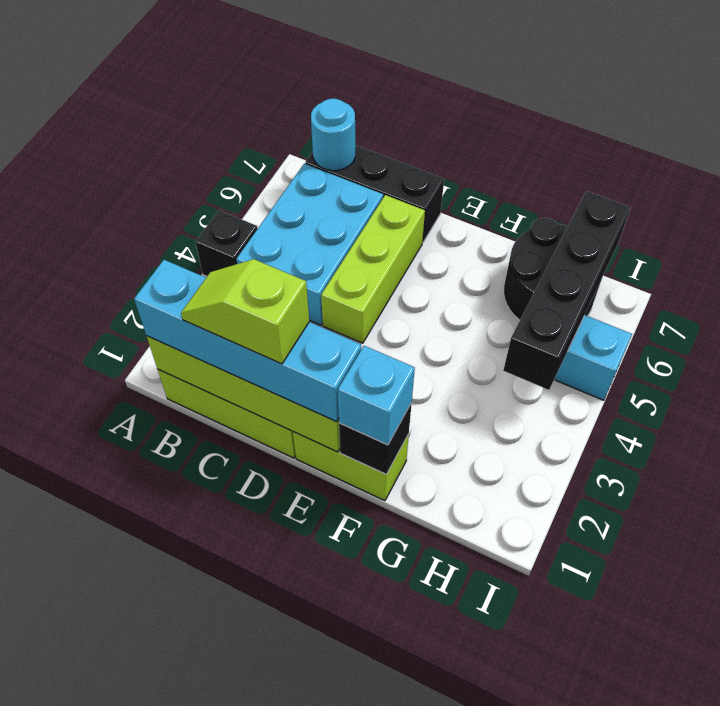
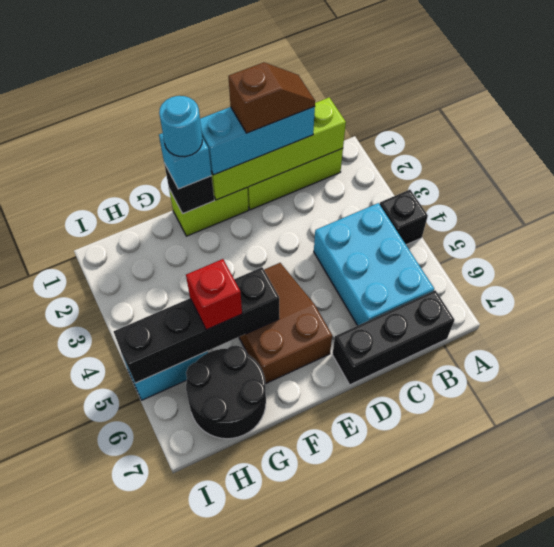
cyan 1x4 brick [134,260,361,422] -> cyan 1x3 brick [200,107,315,175]
cyan 1x1 round brick [311,99,355,171] -> cyan 1x1 round brick moved to [159,96,202,157]
lime 1x2 slope [181,259,309,364] -> brown 1x2 slope [228,62,315,133]
lime 1x3 brick [321,195,425,343] -> none
none -> brown 2x3 slope [239,263,332,384]
none -> red 1x1 brick [186,259,242,330]
black 1x4 brick [503,191,631,390] -> black 1x4 brick turned to [114,267,279,383]

